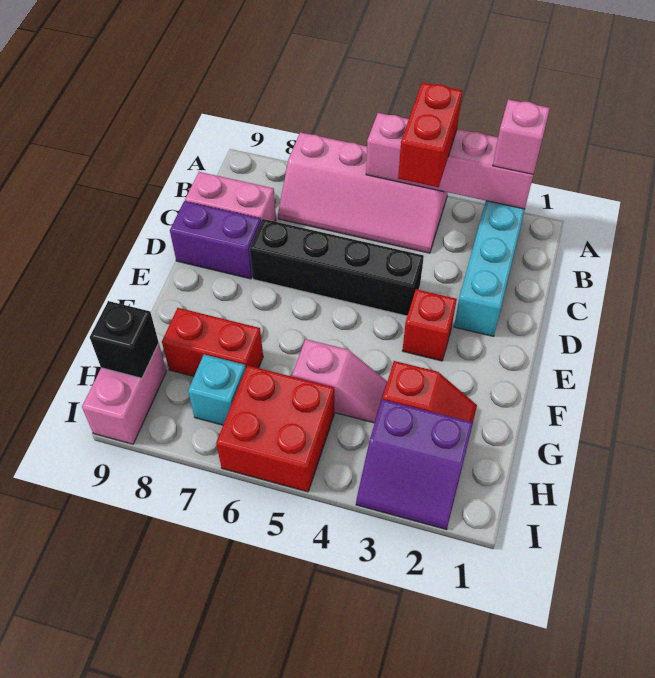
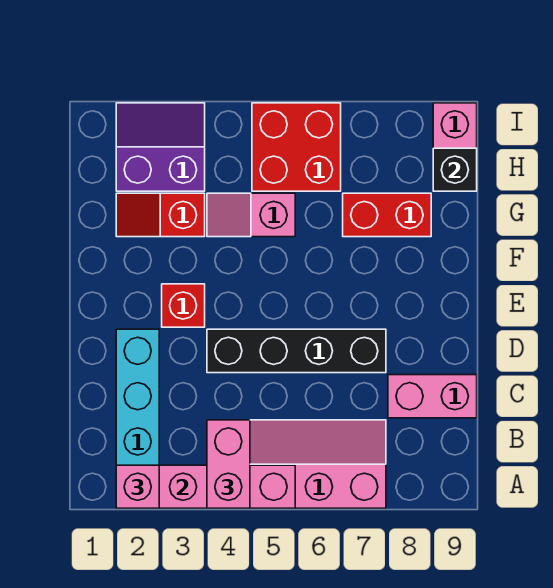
red 1x2 brick [398,83,462,187] -> pink 1x2 brick [207,420,250,508]
purple 1x2 brick [170,201,261,279] -> none
cyan 1x1 brick [188,354,246,425] -> none

